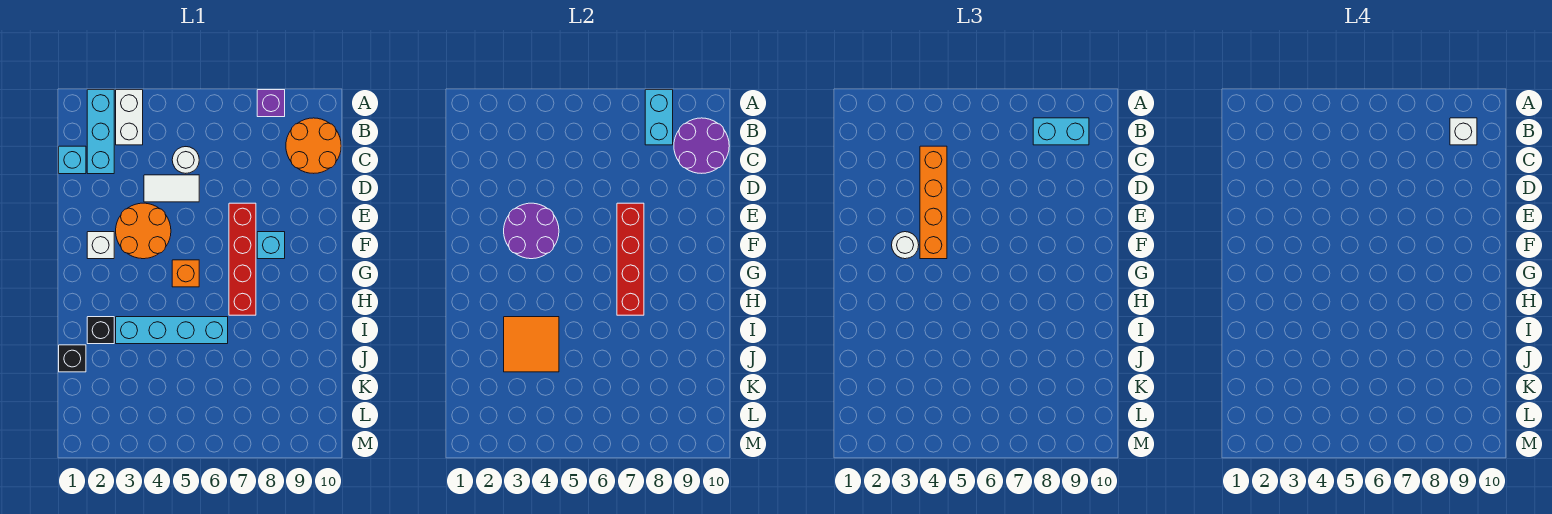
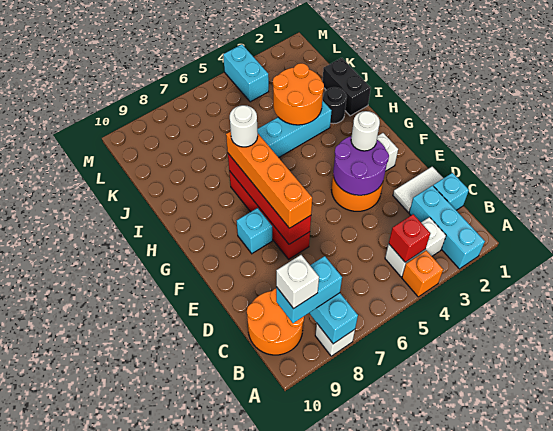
white 1x2 brick [116,90,143,145] -> white 1x2 brick turned to [385,217,446,277]
purple 1x1 brick [257,90,285,117] -> white 1x1 brick [315,324,355,356]
none -> red 1x1 brick [389,214,430,262]
purple 2x2 round brick [674,118,729,173] -> none
orange 1x4 brick [920,146,947,259] -> orange 1x4 brick moved to [226,131,312,228]
white 1x1 round brick [172,147,199,173] -> white 1x1 round brick moved to [230,105,258,147]
white 1x2 tile [144,175,199,202] -> white 1x2 tile moved to [393,167,443,212]
orange 1x1 brick [172,260,199,287] -> orange 1x1 brick moved to [402,250,443,297]
black 1x1 brick [87,317,114,344] -> black 1x1 round brick [323,87,347,124]
orange 2x2 tile [504,317,559,372] -> orange 2x2 round brick [273,63,324,125]
black 1x1 brick [59,345,86,372] -> black 1x2 brick [322,58,371,116]
none -> cyan 1x2 brick [223,44,269,102]

